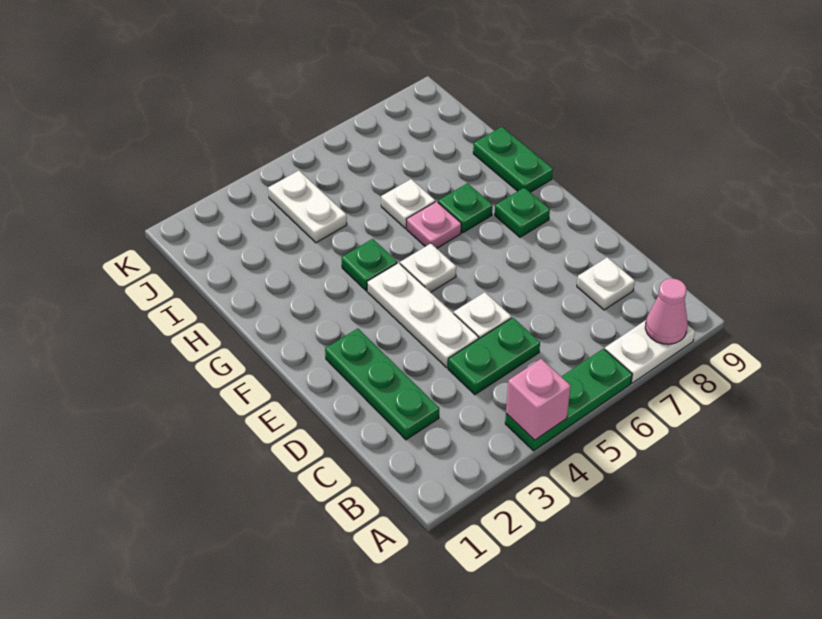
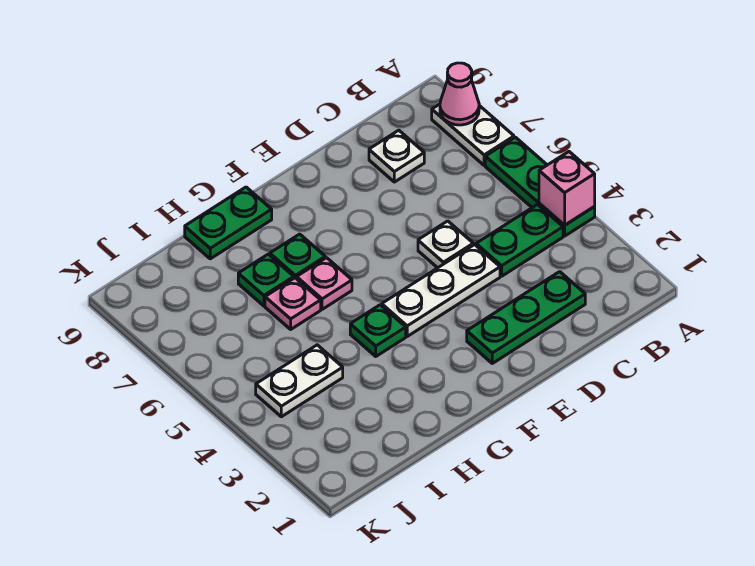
green 1x2 plate [448,318,540,395] -> green 1x2 plate turned to [476,204,563,276]
white 1x1 plate [400,244,456,292] -> none
green 1x1 plate [495,188,550,237] -> green 1x1 plate moved to [238,254,294,306]
white 1x1 plate [381,179,435,228] -> pink 1x1 plate [265,278,321,329]

